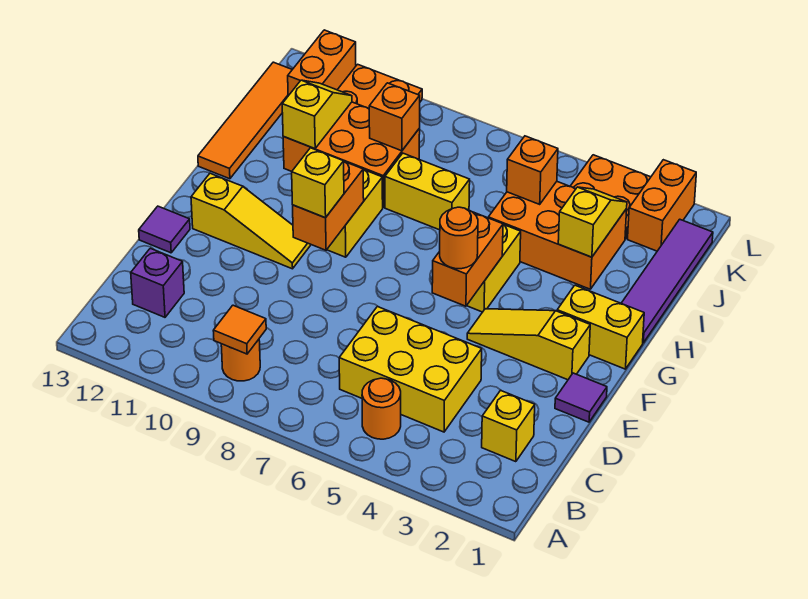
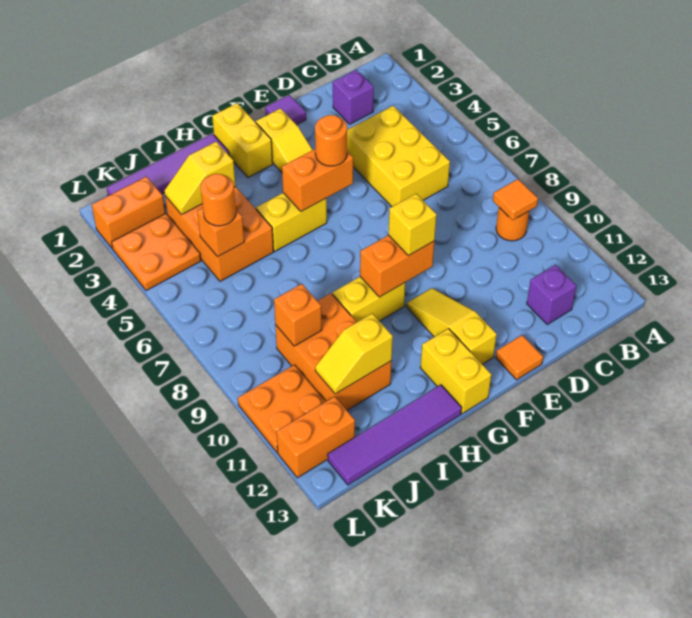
orange 1x1 round brick [362,378,401,439] -> orange 1x1 round brick moved to [201,174,236,226]
yellow 1x1 brick [482,391,535,462] -> purple 1x1 brick [333,70,374,124]
purple 1x1 tile [139,206,190,253] -> orange 1x1 tile [496,335,543,380]
orange 1x4 tile [198,62,292,179] -> purple 1x4 tile [328,385,462,485]
yellow 1x2 brick [385,153,470,230] -> yellow 1x2 brick moved to [420,329,491,414]

